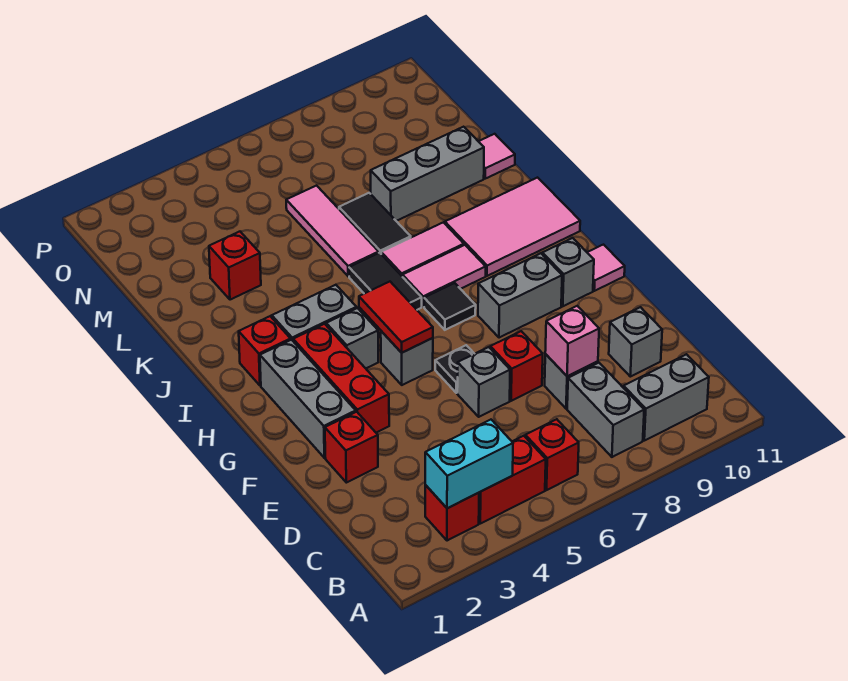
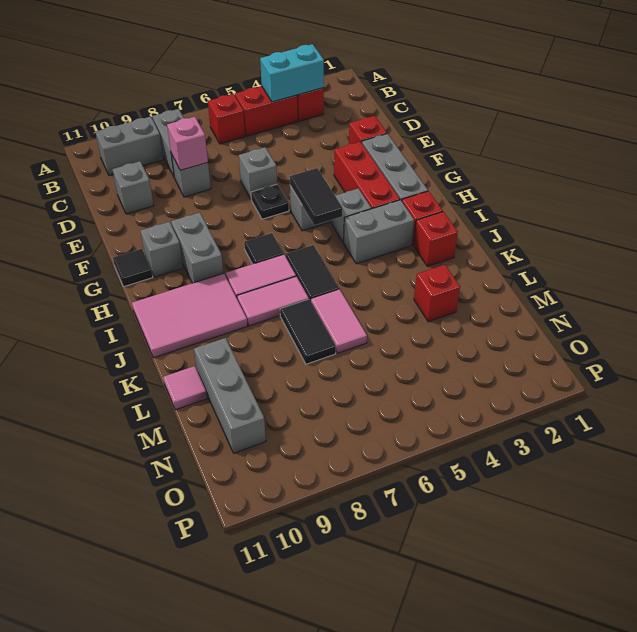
red 1x1 brick [490,331,543,401] -> red 1x1 brick moved to [414,212,458,266]
red 1x2 tile [359,282,433,353] -> black 1x2 tile [290,168,343,225]
grey 1x2 brick [478,253,562,338] -> grey 1x2 brick turned to [171,213,223,283]
pink 1x1 tile [587,245,625,291] -> black 1x1 tile [113,249,153,287]
pink 1x3 tile [286,186,379,276] -> pink 1x2 tile [311,289,367,353]
grey 1x3 brick [371,127,484,221] -> grey 1x3 brick turned to [194,338,266,453]

